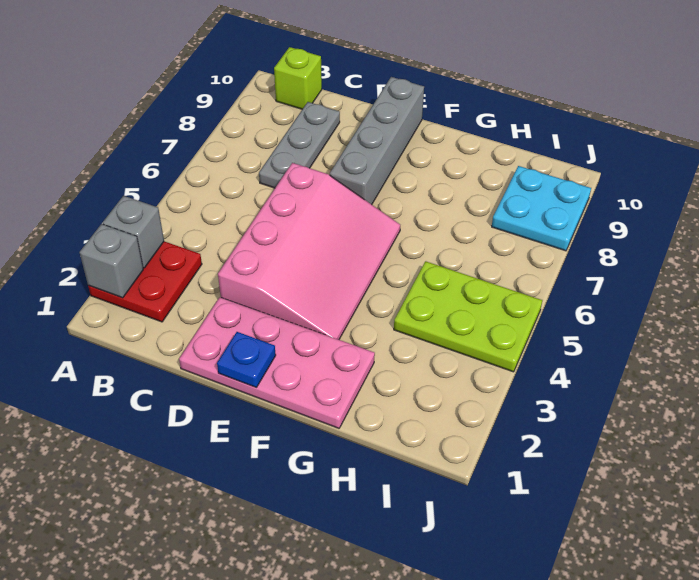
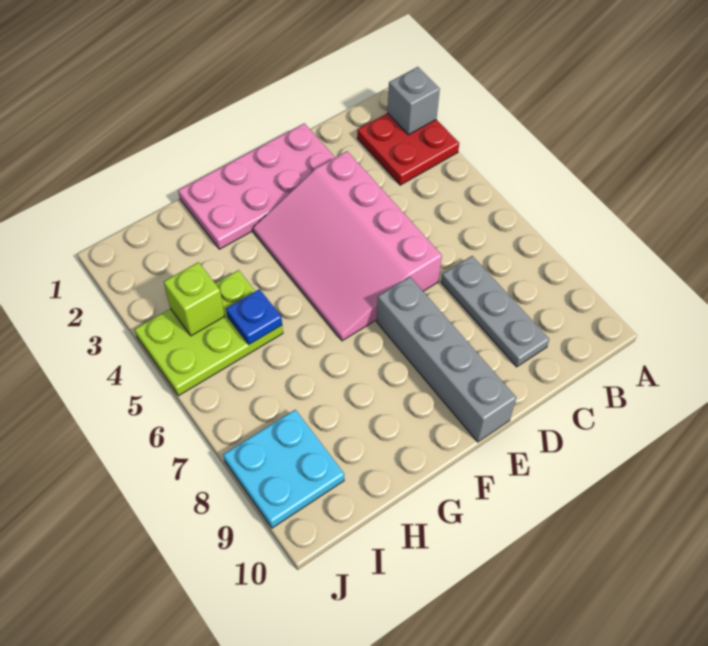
grey 1x1 brick [103,196,164,268] -> none
lime 1x1 brick [274,47,322,109] -> lime 1x1 brick moved to [164,262,225,336]
blue 1x1 plate [217,332,276,387] -> blue 1x1 plate moved to [226,289,282,345]

